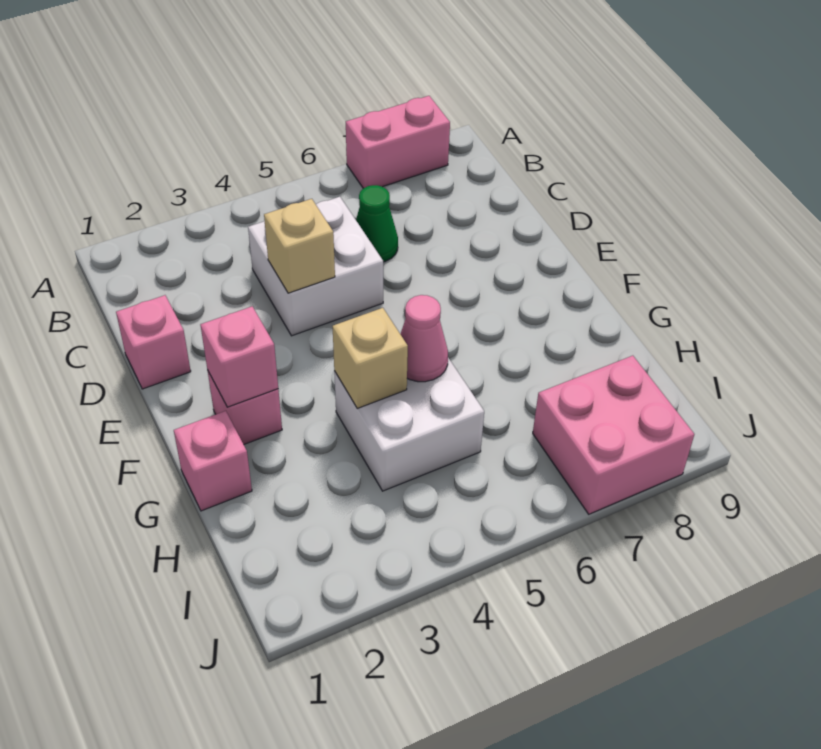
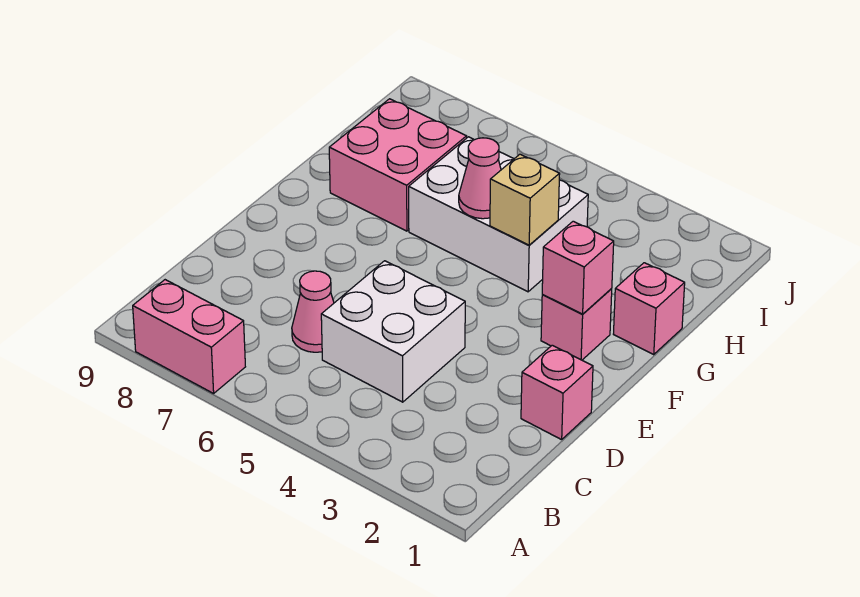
green 1x1 cone [356,185,398,262] -> pink 1x1 cone [292,271,334,352]
tan 1x1 brick [264,199,335,293] -> none
white 2x2 brick [334,358,484,491] -> white 2x3 brick [409,137,588,292]
pink 2x2 brick [533,356,694,514] -> pink 2x2 brick moved to [329,99,467,231]

